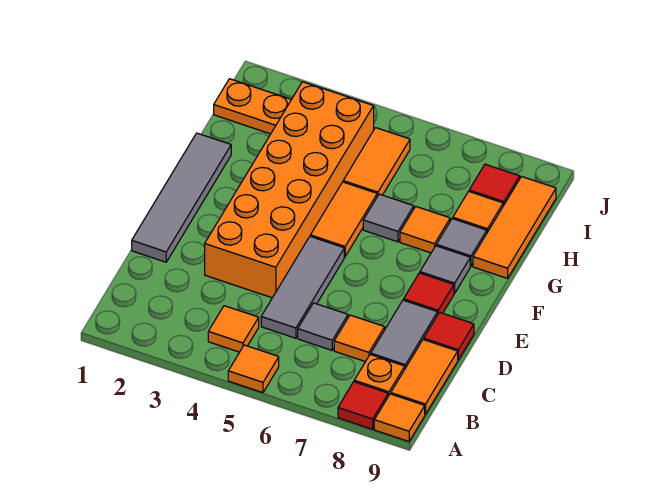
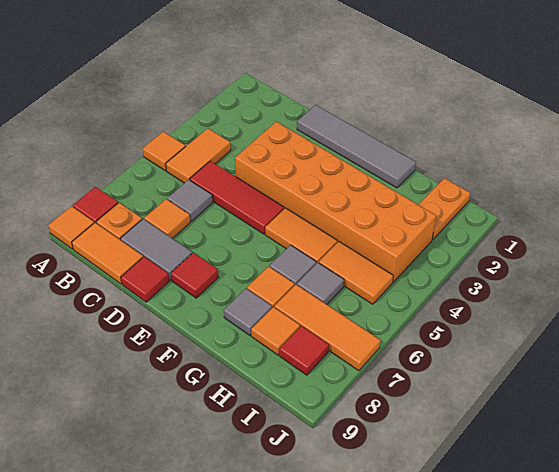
orange 1x1 tile [208,306,259,352] -> orange 1x2 tile [166,128,231,183]
grey 1x3 tile [261,236,344,338] -> red 1x3 tile [190,161,284,234]
grey 1x1 tile [420,246,470,293] -> grey 1x1 tile moved to [297,263,344,304]
orange 1x3 tile [473,177,556,278] -> orange 1x3 tile moved to [274,285,381,371]

